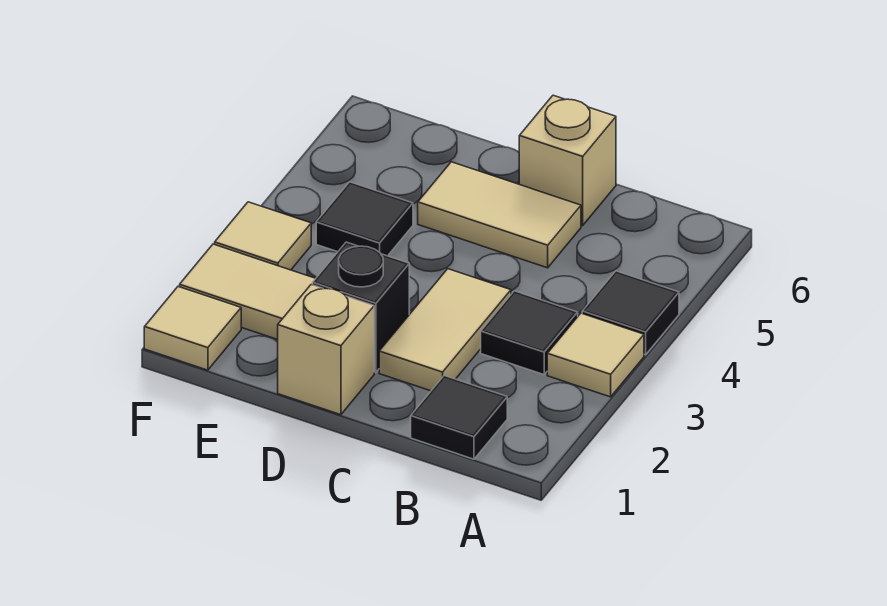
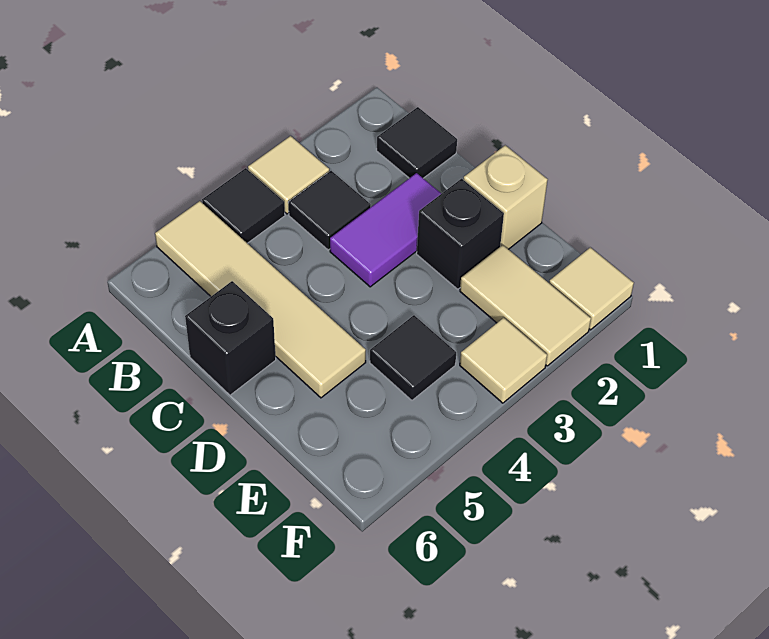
tan 1x2 tile [379,269,511,391] -> purple 1x2 tile [330,173,441,287]
tan 1x2 tile [418,162,581,268] -> tan 1x4 tile [155,201,366,398]
tan 1x1 brick [519,95,616,226] -> black 1x1 brick [185,281,276,395]

